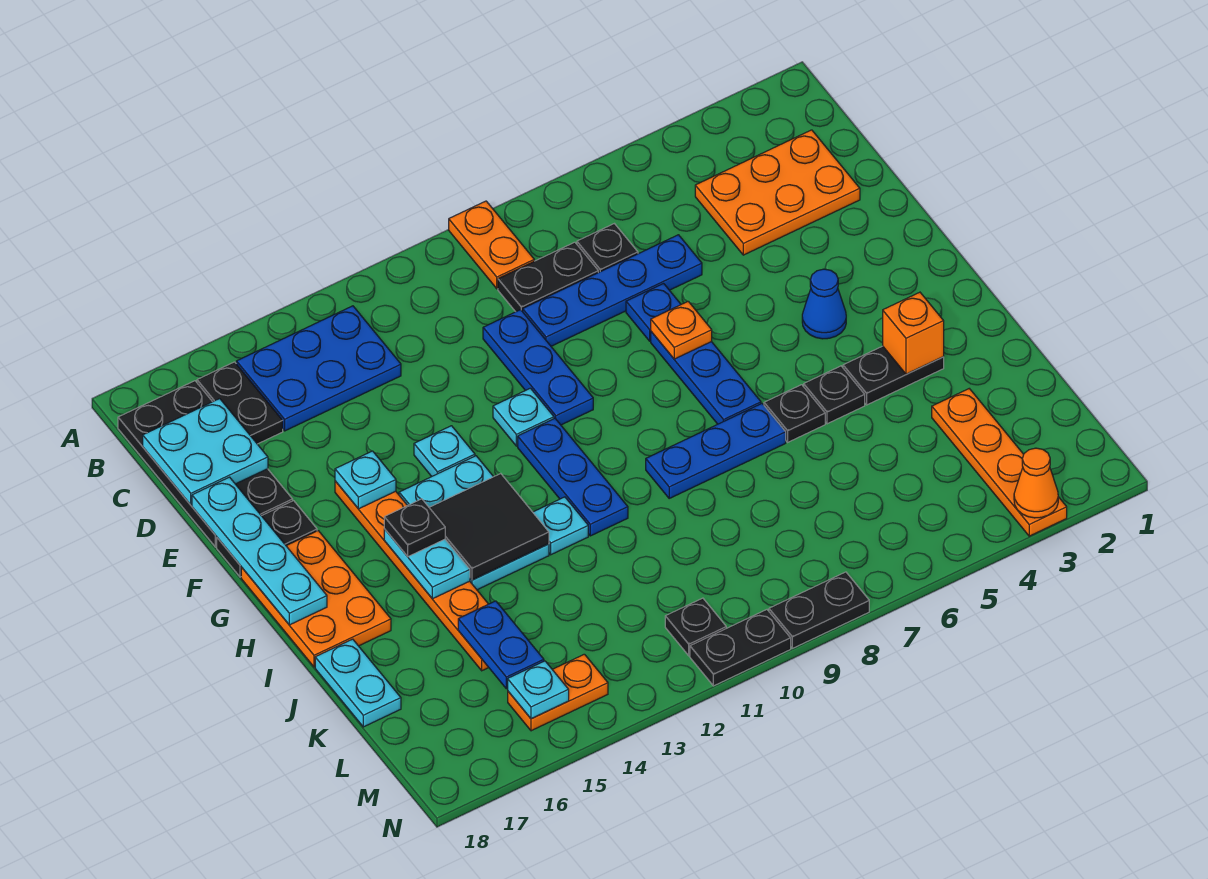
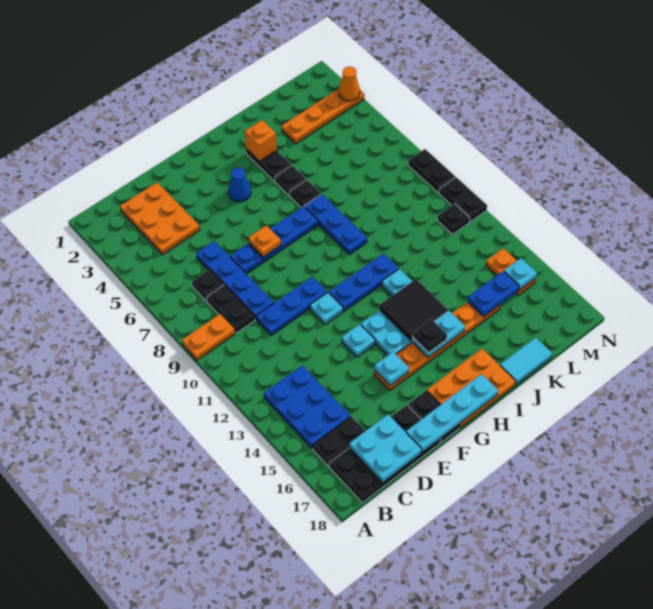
cyan 1x2 plate [315,639,401,727] -> cyan 1x2 tile [500,337,552,385]

